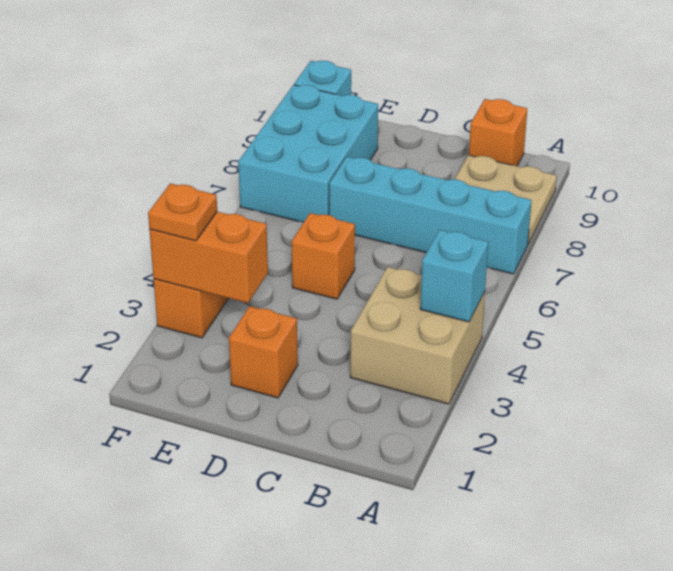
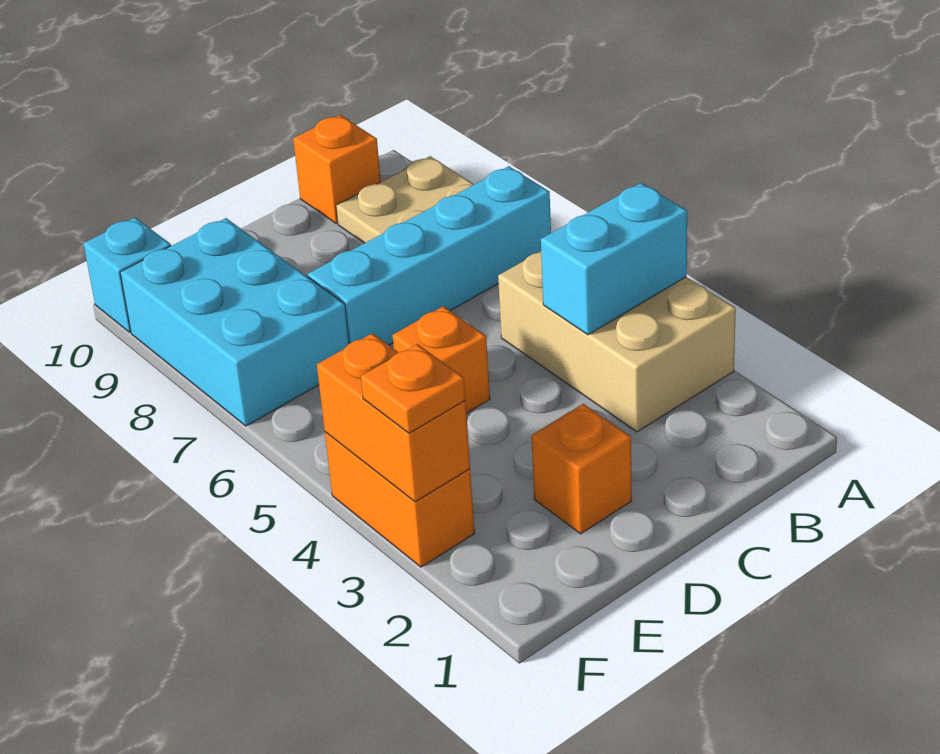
tan 2x2 brick [350,267,485,404] -> tan 2x3 brick [498,252,736,432]
cyan 1x1 brick [420,230,488,322] -> cyan 1x2 brick [541,183,687,335]
orange 1x2 brick [149,212,268,303] -> orange 1x2 brick turned to [317,333,470,502]

